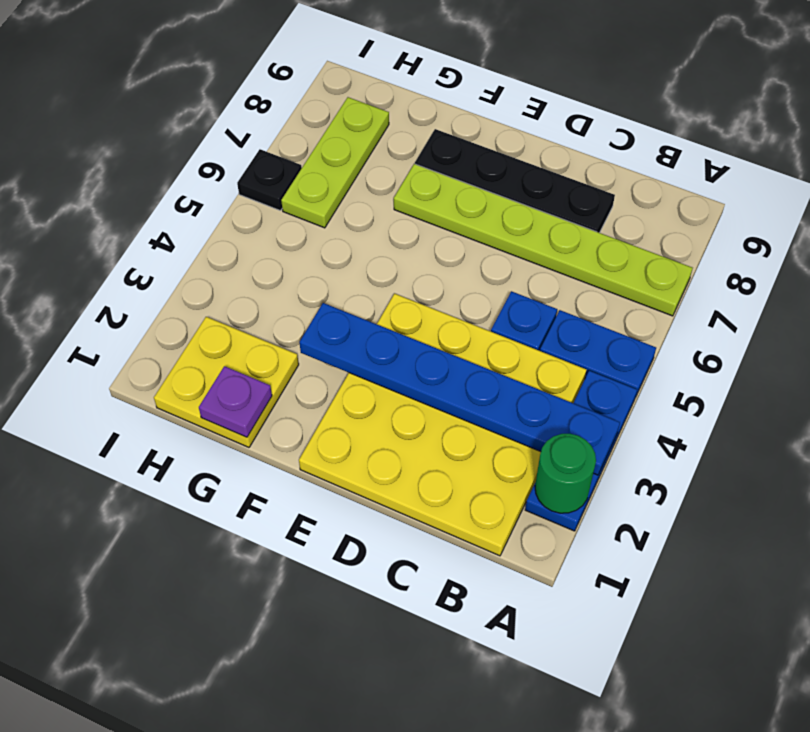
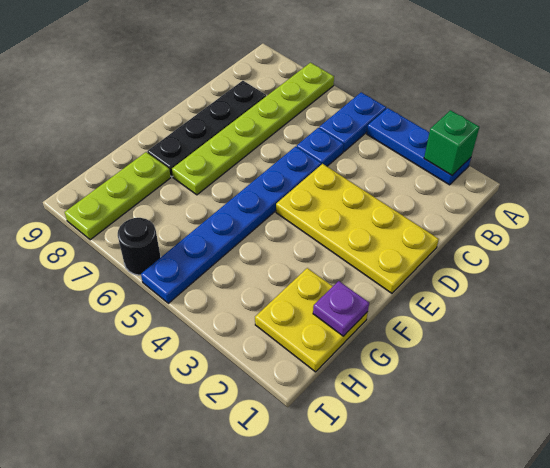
green 1x1 round brick [535,434,596,513] -> green 1x1 brick [424,110,479,175]
blue 1x6 plate [300,303,620,475] -> blue 1x6 plate moved to [141,146,321,303]
yellow 4x4 plate [299,294,586,556] -> yellow 2x4 plate [276,164,439,293]
lime 1x3 plate [281,97,389,228] -> lime 1x3 plate turned to [65,152,171,240]
black 1x1 plate [237,149,302,211] -> black 1x1 round brick [118,218,161,275]

